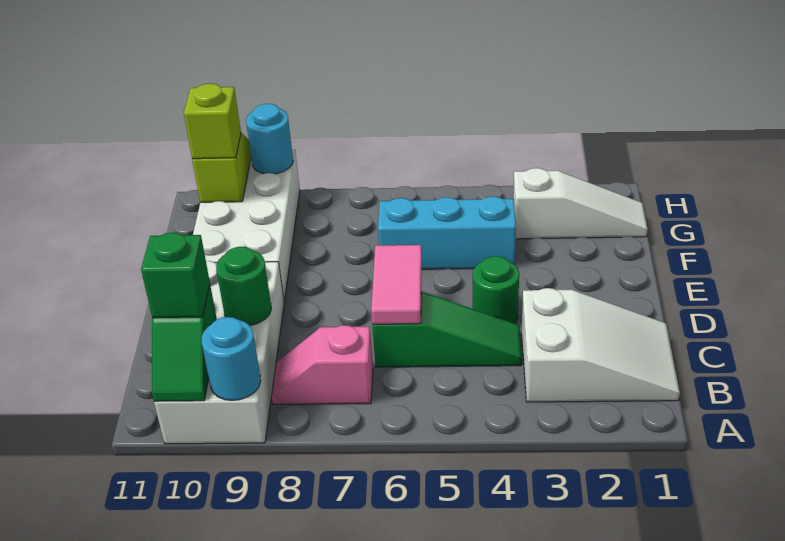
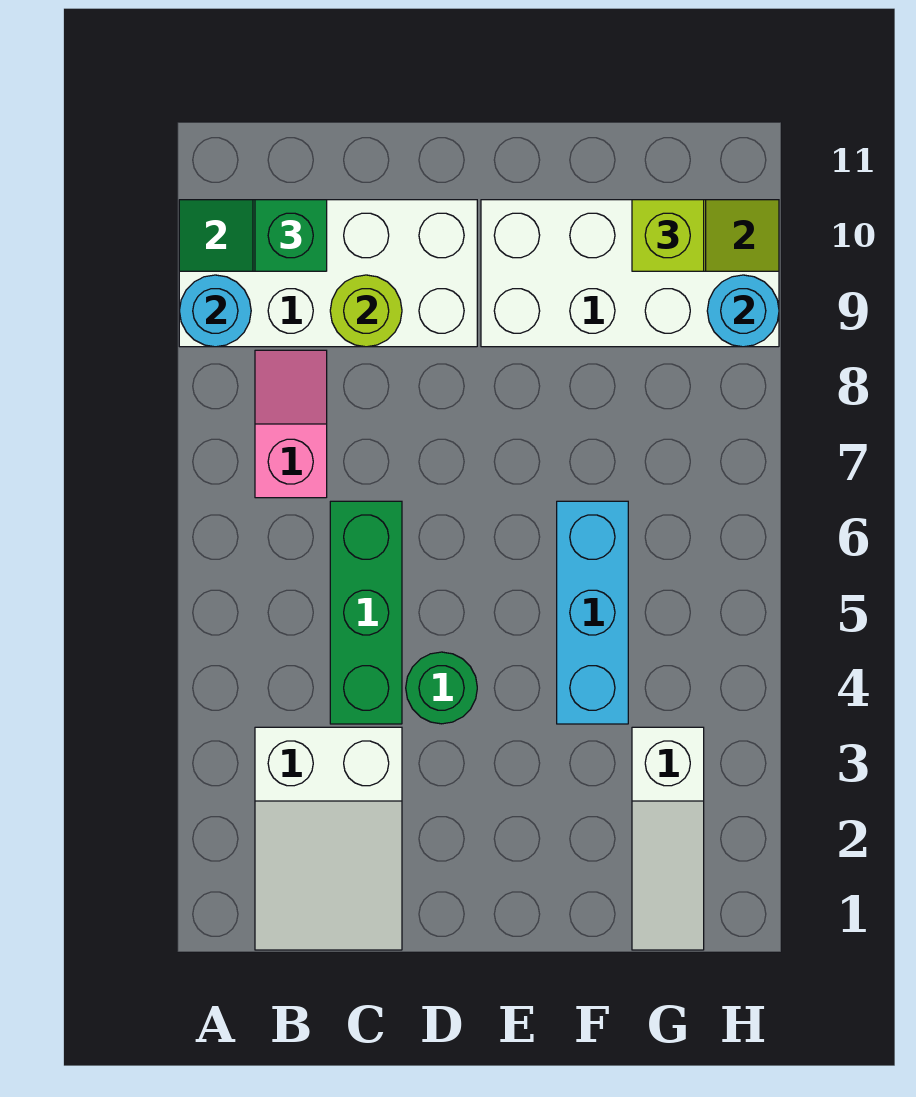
green 1x3 slope [372,292,522,367] -> green 1x3 brick [330,501,402,724]
pink 1x2 tile [371,245,422,324] -> none
green 1x1 round brick [216,247,271,325] -> lime 1x1 round brick [330,275,402,347]

